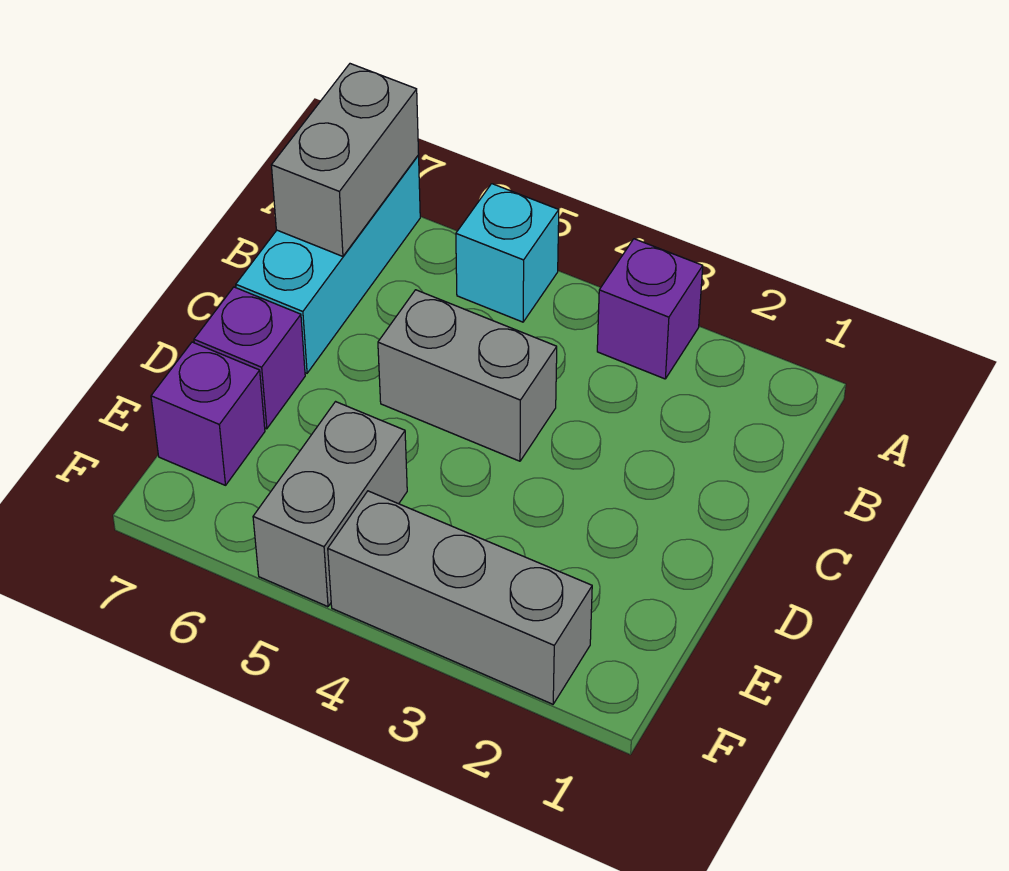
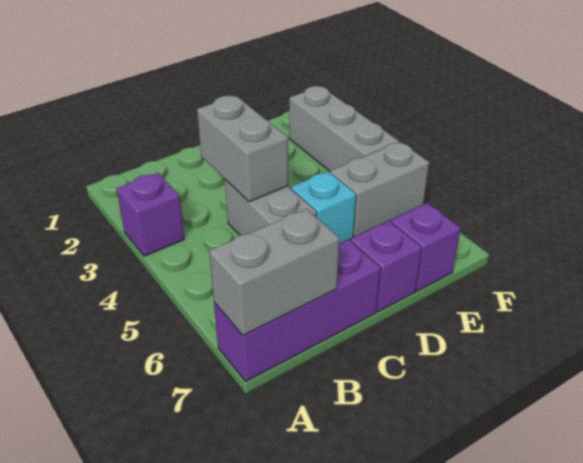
cyan 1x1 brick [456,184,559,322] -> cyan 1x1 brick moved to [291,172,356,244]
cyan 1x3 brick [236,155,420,373] -> purple 1x3 brick [214,240,381,382]
none -> grey 1x2 brick [197,96,288,202]

